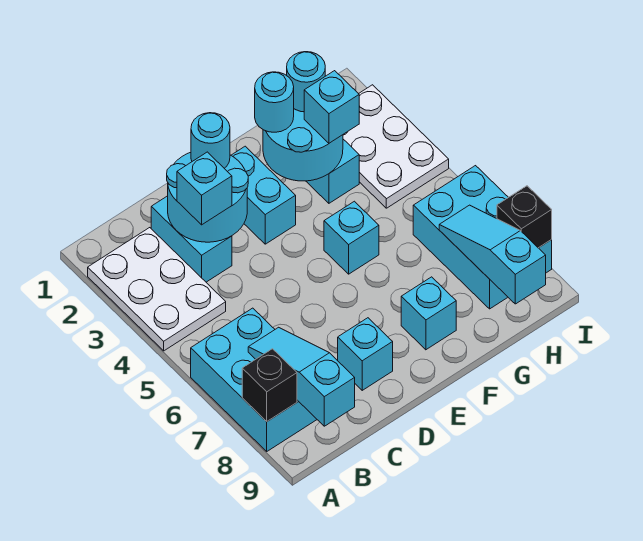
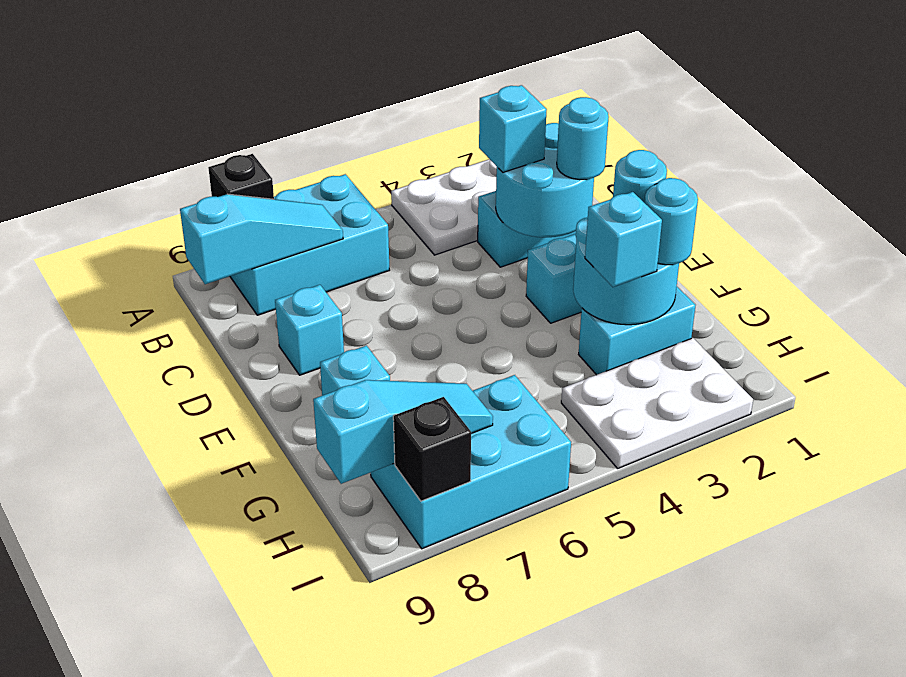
cyan 1x1 brick [324,201,379,274] -> none

